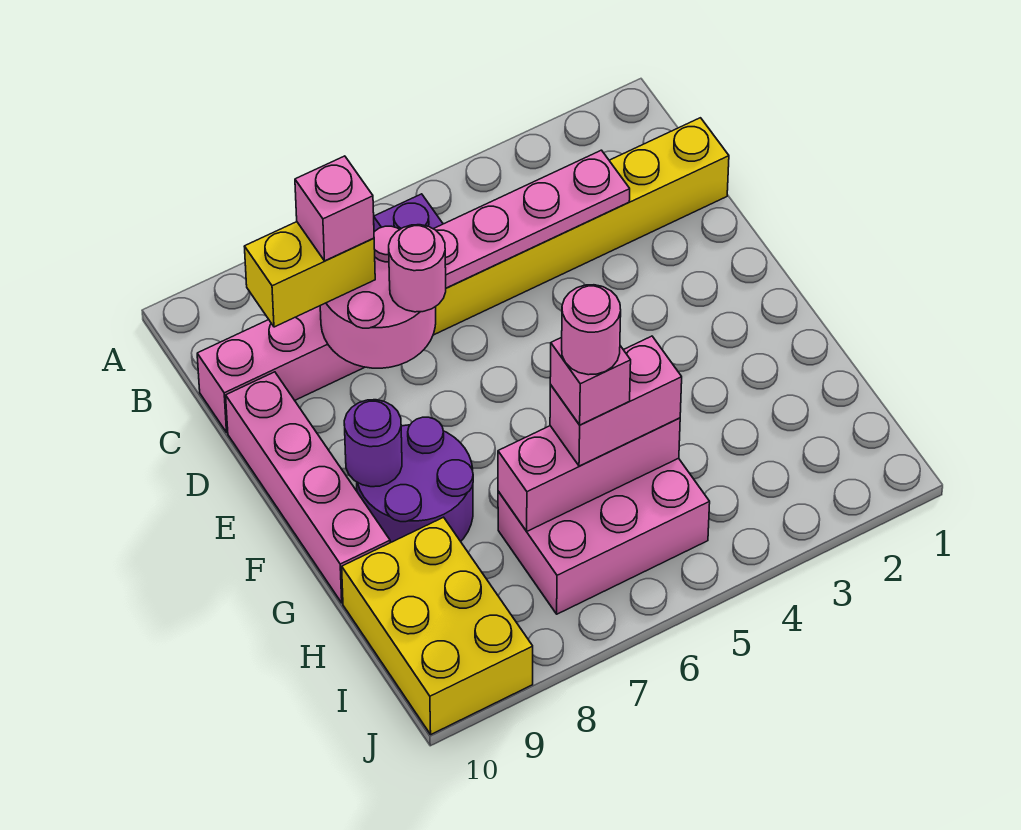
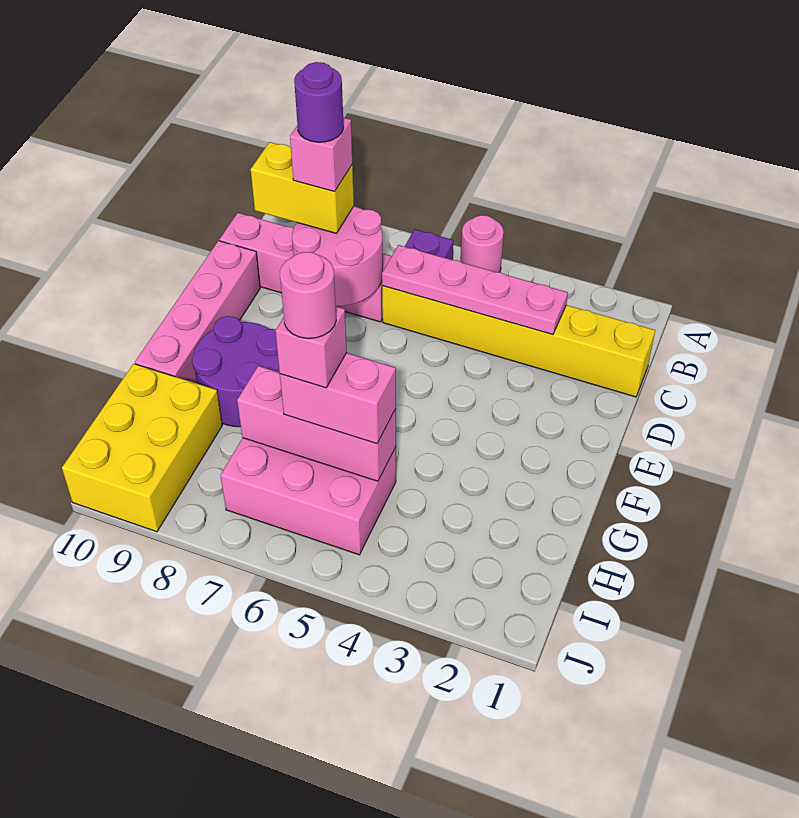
pink 1x1 round brick [389,225,446,312] -> pink 1x1 round brick moved to [461,215,504,272]
purple 1x1 round brick [344,400,402,487] -> purple 1x1 round brick moved to [294,62,344,142]

